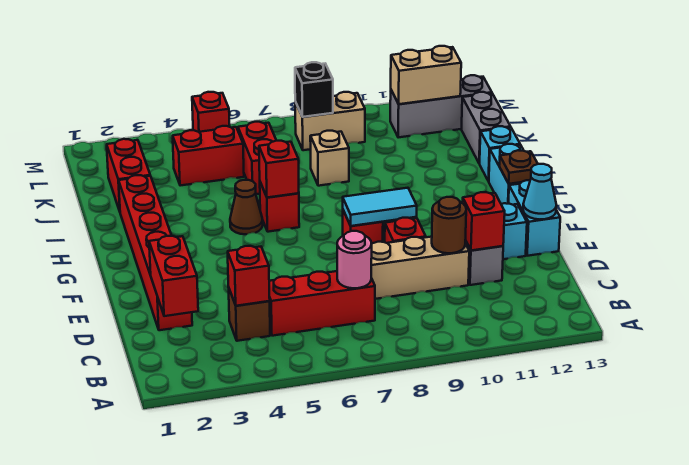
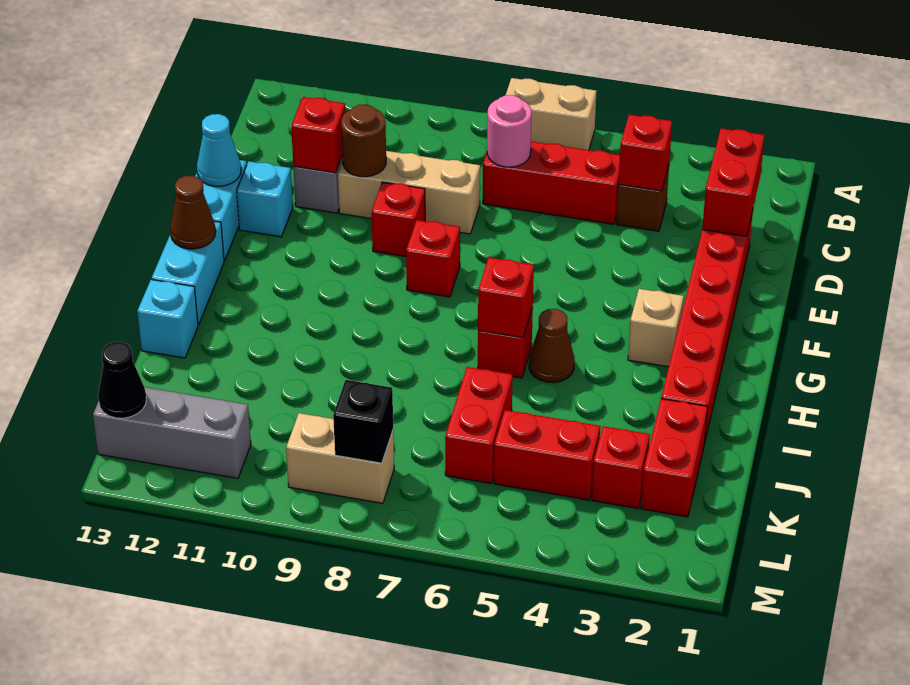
cyan 1x2 tile [343,188,417,226] -> none
brown 1x1 plate [499,150,538,184] -> brown 1x1 cone [170,176,216,249]
tan 1x1 brick [310,131,349,186] -> tan 1x1 brick moved to [628,289,684,367]
grey 1x2 brick [461,92,511,164] -> none
tan 1x2 brick [391,46,461,104] -> tan 1x2 brick moved to [506,78,597,150]
none -> black 1x1 cone [98,342,146,418]
red 1x1 brick [192,92,230,132] -> red 1x1 brick moved to [592,426,650,508]

